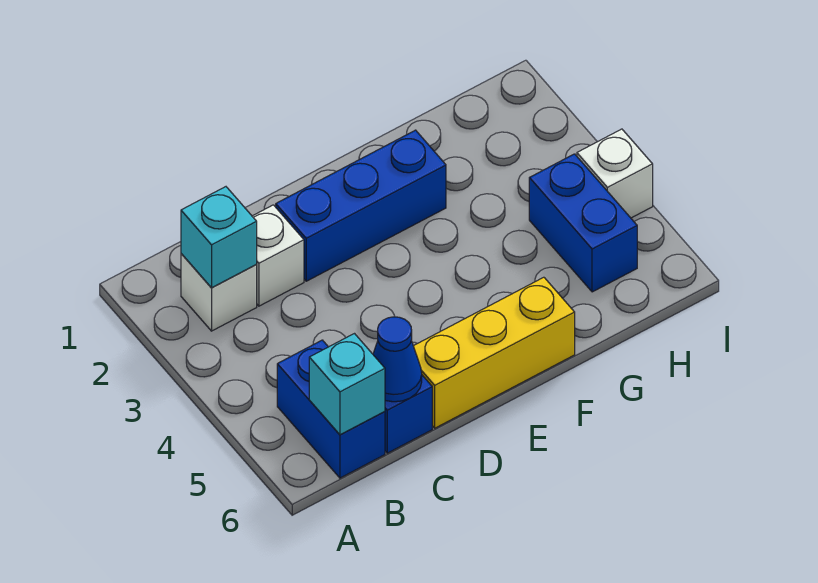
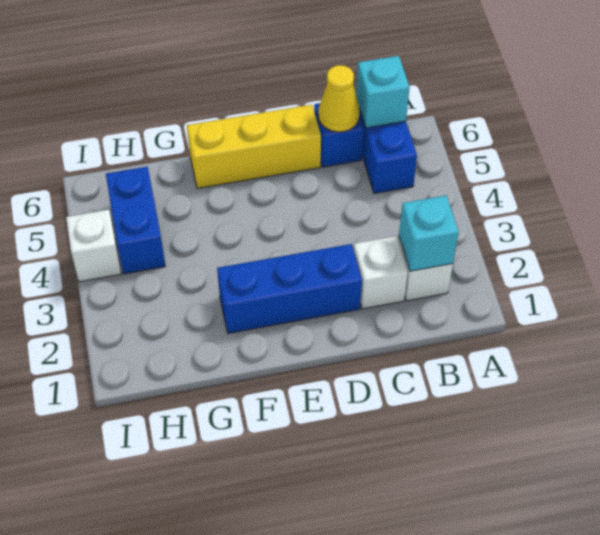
blue 1x1 cone [373,317,422,402] -> yellow 1x1 cone [318,65,360,132]

